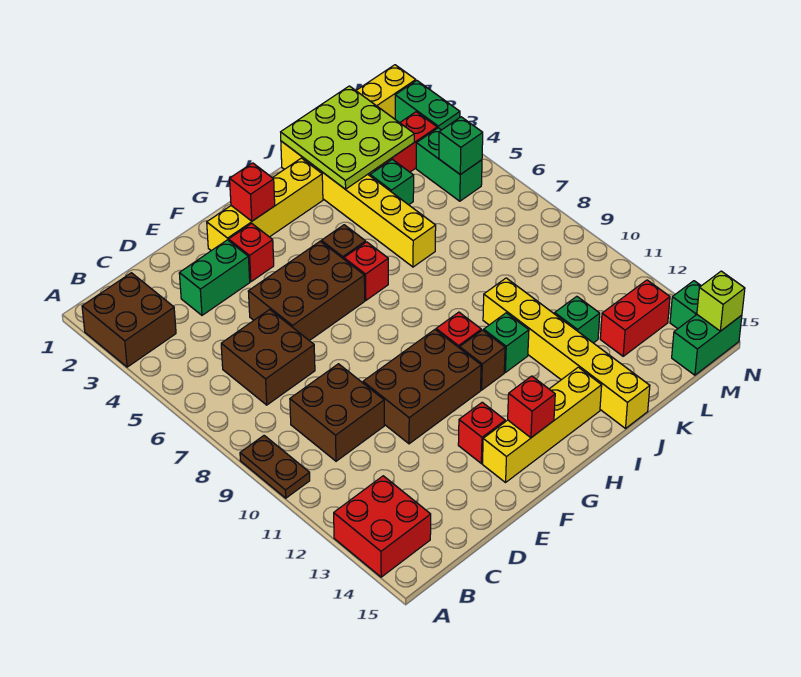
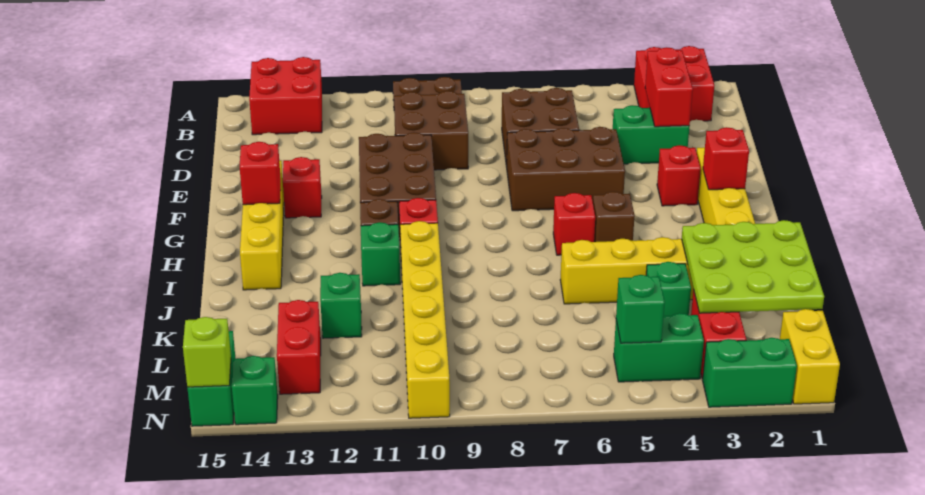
brown 2x2 brick [82,273,176,367] -> red 2x2 brick [634,46,714,121]
none -> red 1x2 brick [645,47,693,127]
green 1x2 brick [179,240,250,315] -> green 1x2 brick turned to [613,105,689,164]
brown 2x3 brick [248,241,365,341] -> brown 2x3 brick turned to [507,127,625,211]
yellow 1x6 brick [483,278,650,428] -> yellow 1x6 brick turned to [400,221,450,418]

